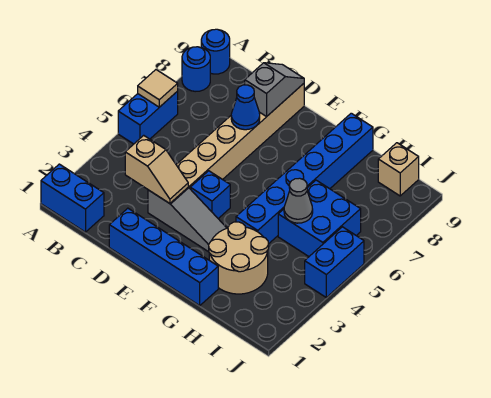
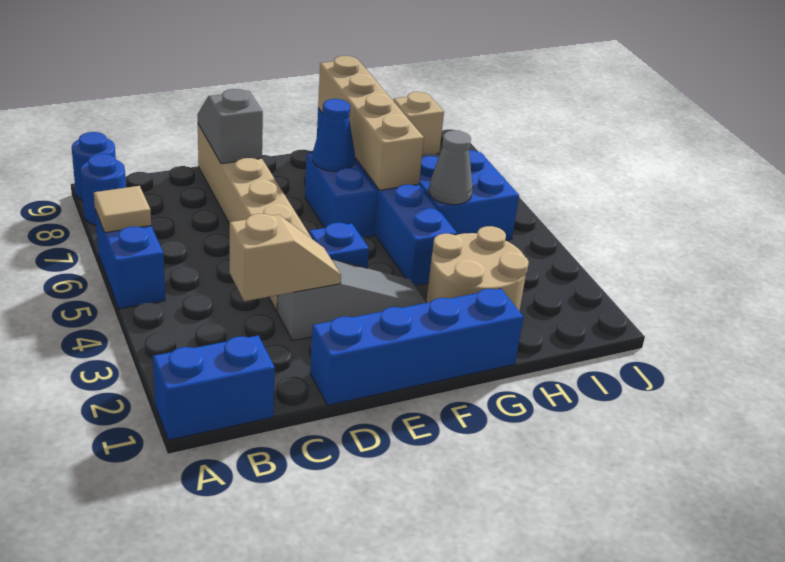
blue 1x1 cone [231,85,260,130] -> blue 1x1 cone moved to [313,99,355,171]
none -> tan 1x4 brick [318,56,424,190]
blue 1x2 brick [305,227,364,297] -> blue 1x2 brick moved to [305,153,377,237]

